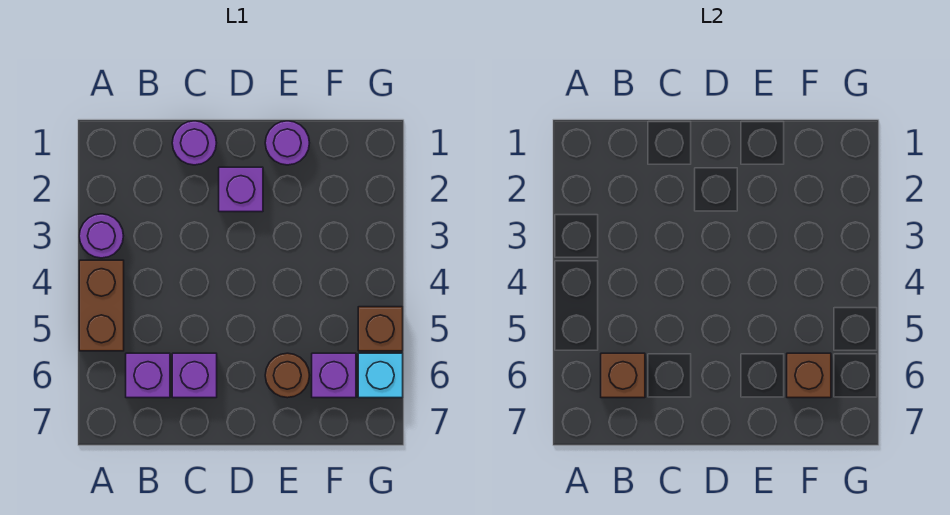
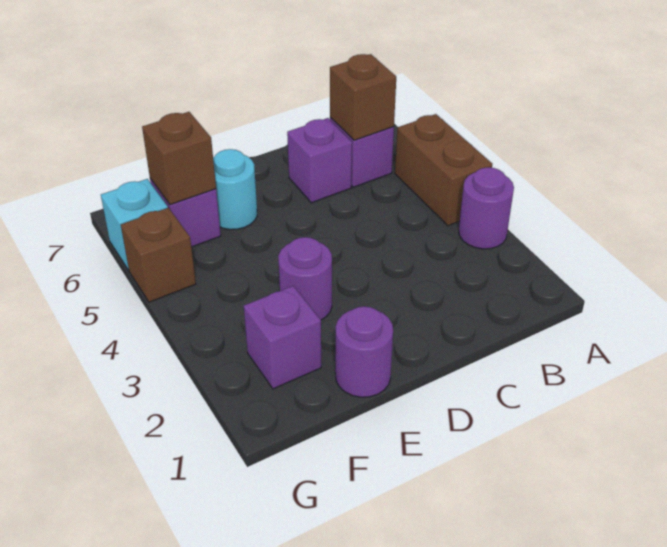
purple 1x1 round brick [172,121,216,165] -> purple 1x1 round brick moved to [278,237,332,320]
purple 1x1 brick [219,167,263,212] -> purple 1x1 brick moved to [244,286,321,389]
brown 1x1 round brick [265,353,310,398] -> cyan 1x1 round brick [213,149,257,230]

